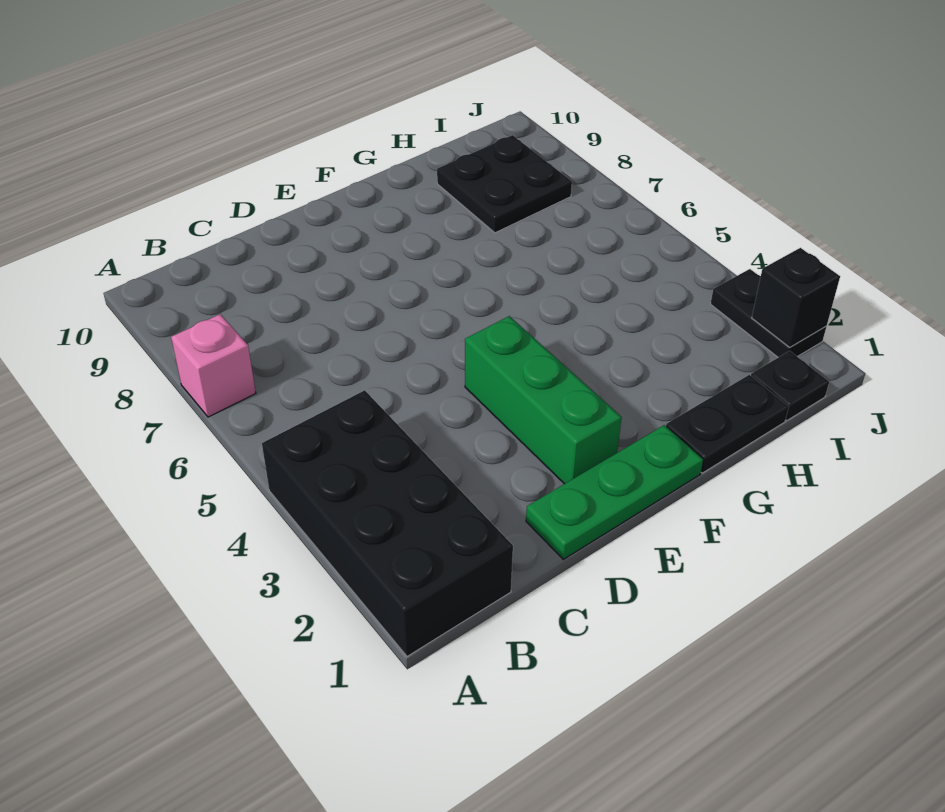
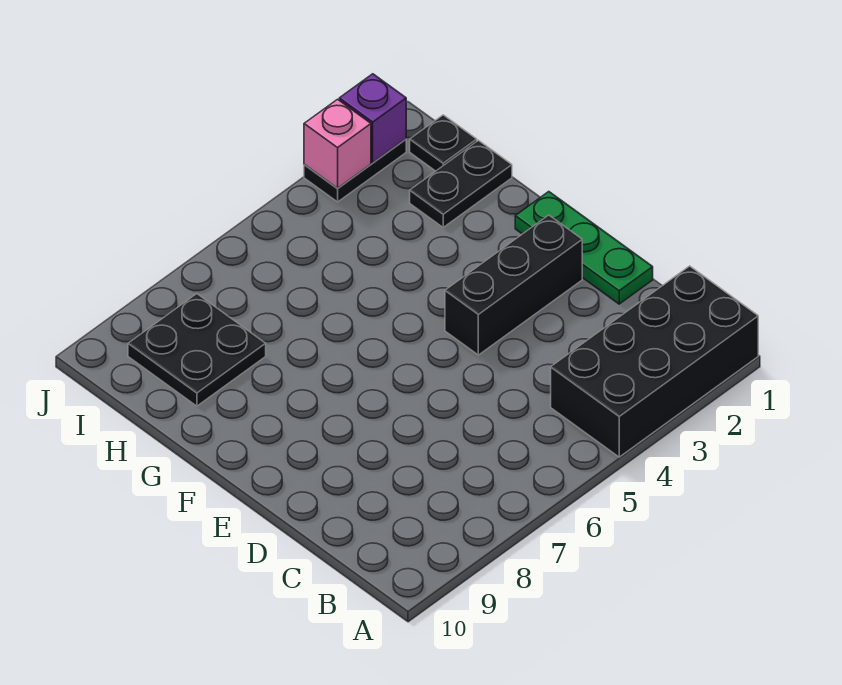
pink 1x1 brick [171,314,256,417] -> pink 1x1 brick moved to [304,99,371,188]
green 1x3 brick [465,316,622,484] -> black 1x3 brick [445,215,582,355]
black 1x2 plate [666,375,789,473] -> black 1x2 plate turned to [410,140,512,227]
black 1x1 brick [752,248,840,347] -> purple 1x1 brick [339,74,406,163]

